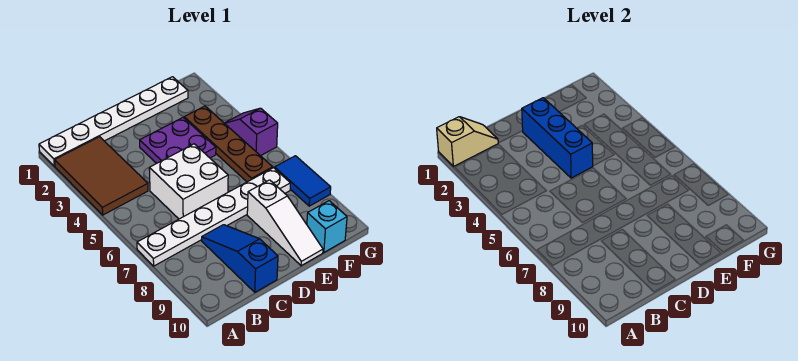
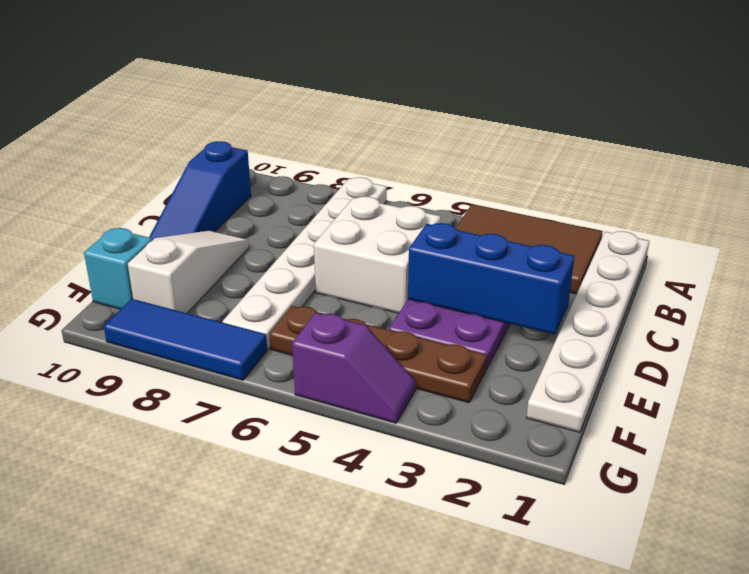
tan 1x2 slope [437,117,498,166] -> none
blue 1x3 slope [202,225,278,292] -> blue 1x3 slope turned to [149,141,251,240]
white 1x3 slope [247,180,323,266] -> white 1x3 slope turned to [128,231,249,313]
blue 1x2 tile [275,156,331,206] -> blue 1x3 tile [104,299,267,380]

